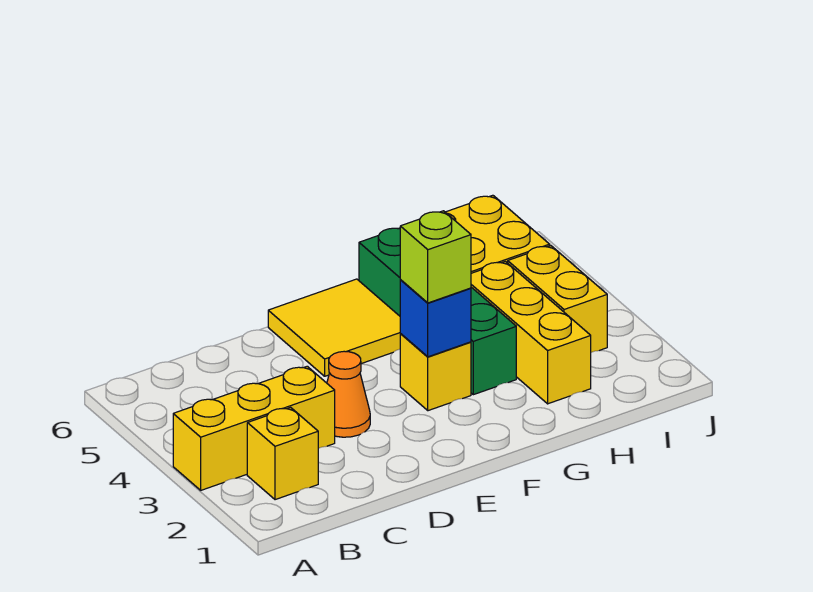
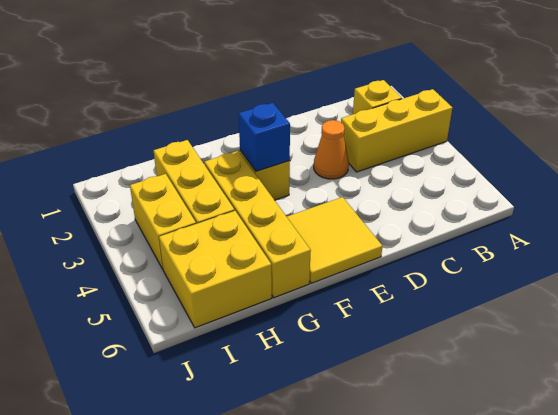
lime 1x1 brick [400,211,471,303] -> none
green 1x4 brick [359,228,516,395] -> yellow 1x4 brick [204,151,311,298]

